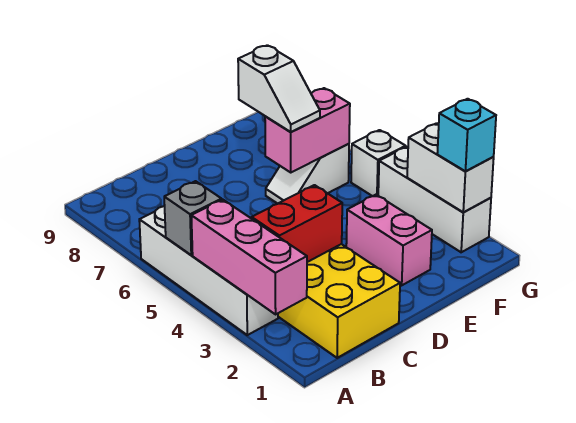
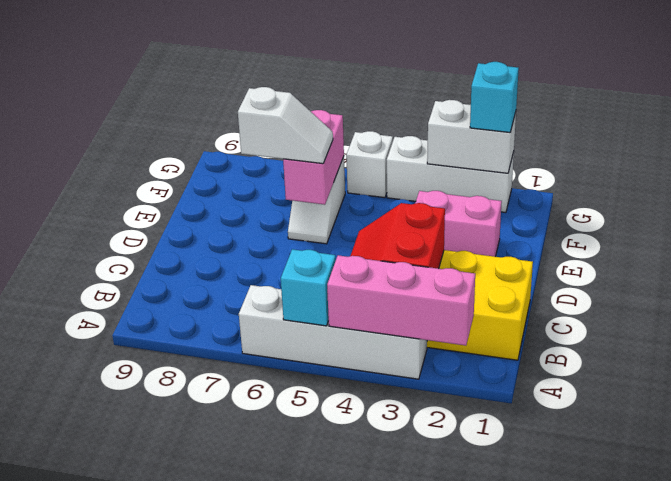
grey 1x1 brick [164,181,222,255] -> cyan 1x1 brick [281,249,336,326]

